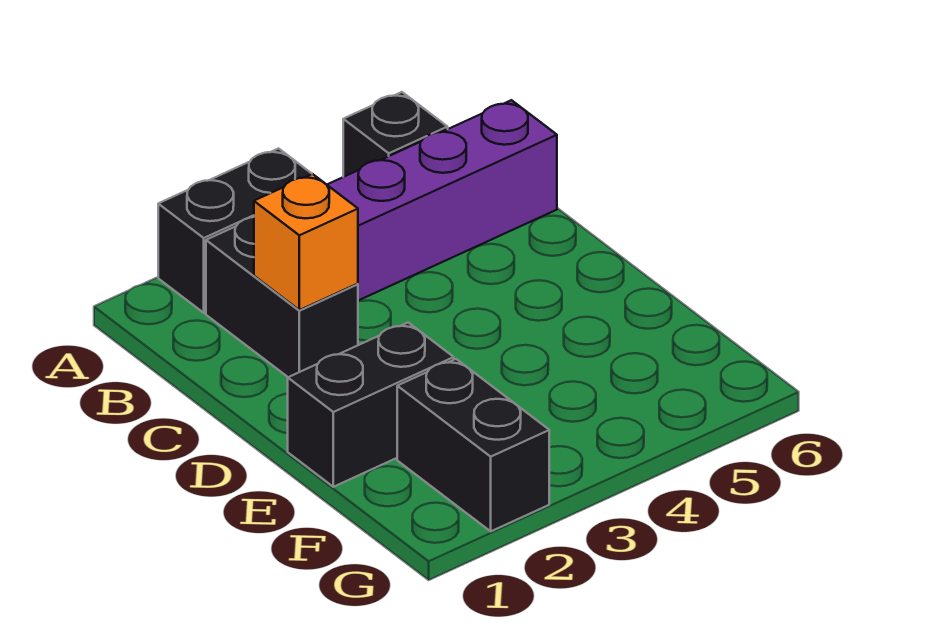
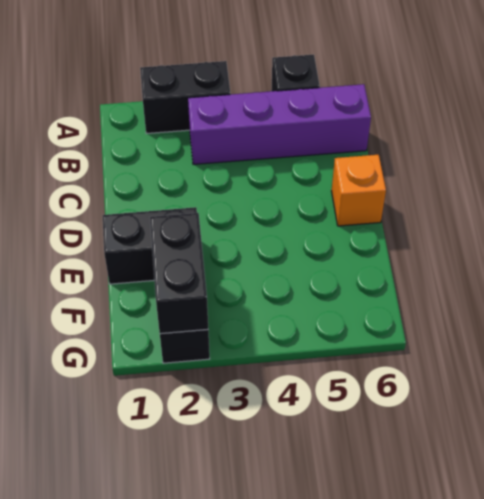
black 1x2 brick [206,217,358,377] -> black 1x2 brick moved to [150,213,208,334]
orange 1x1 brick [254,174,358,310] -> orange 1x1 brick moved to [332,155,386,226]

